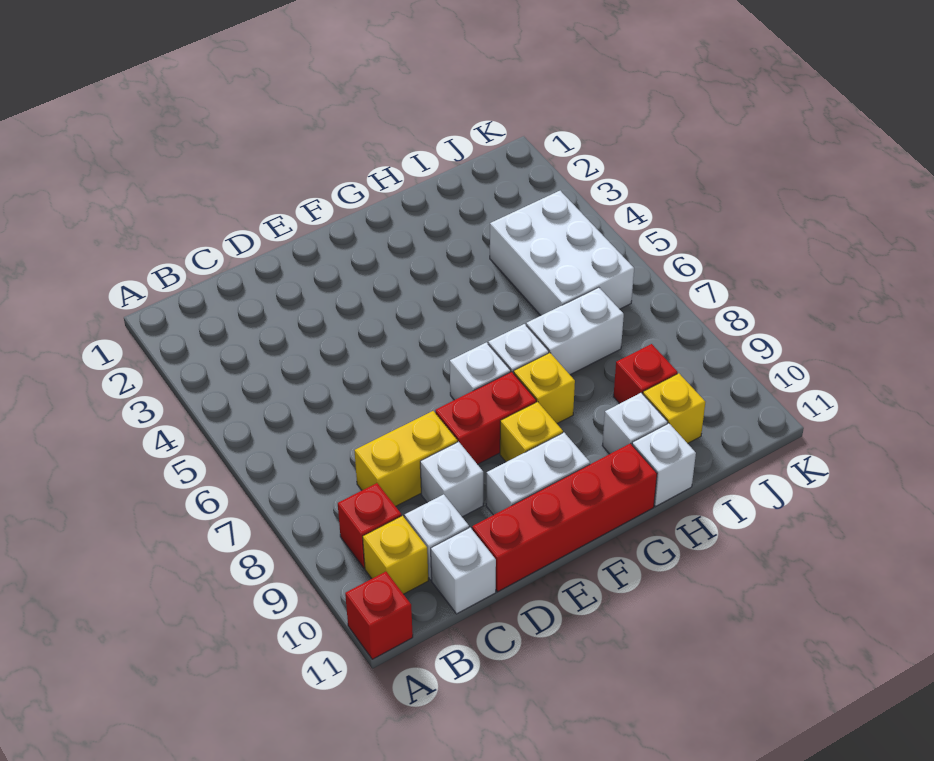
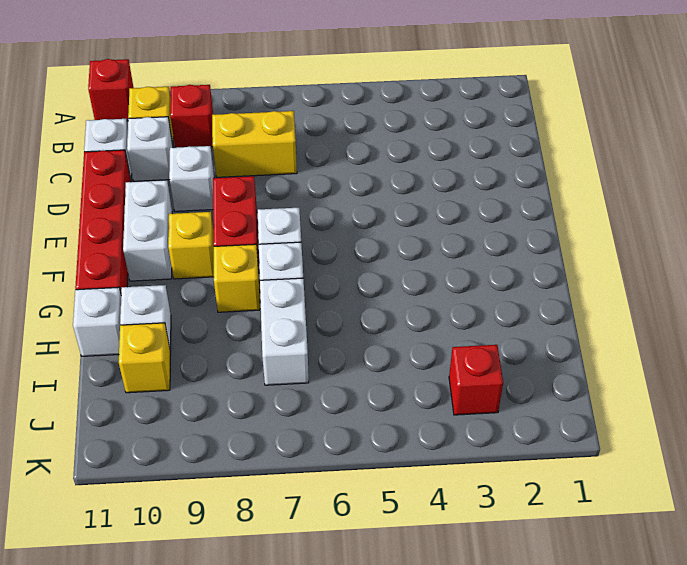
yellow 1x2 brick [354,411,457,506] -> yellow 1x2 brick turned to [212,111,297,177]
white 2x3 brick [490,191,634,315] -> none
red 1x1 brick [613,344,678,404] -> red 1x1 brick moved to [449,345,503,415]

